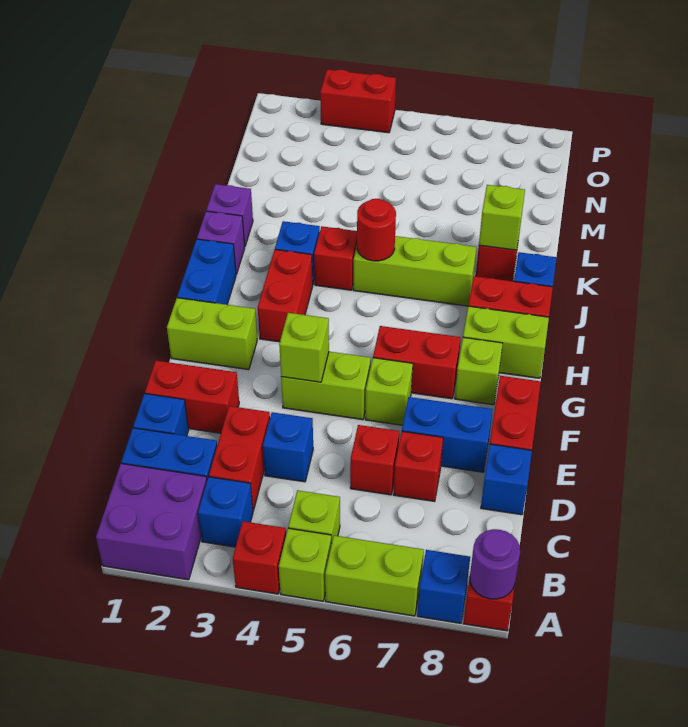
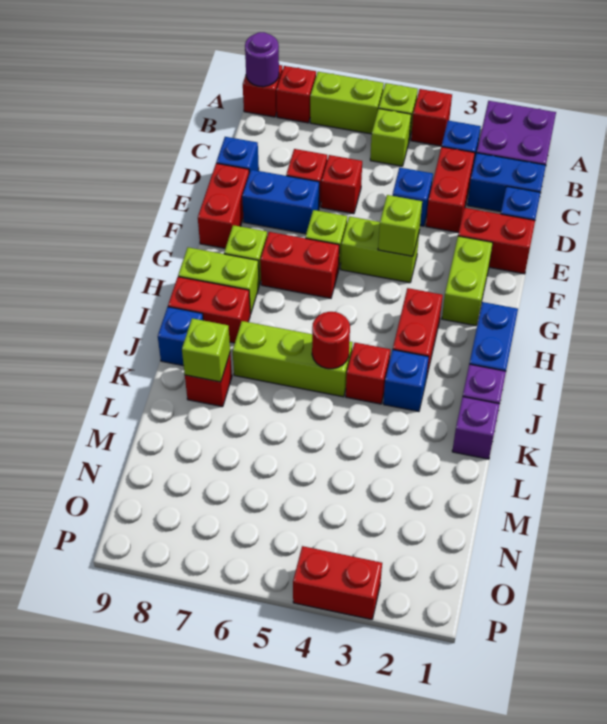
blue 1x1 brick [417,550,470,623] -> red 1x1 brick [276,66,316,123]
lime 1x2 brick [167,298,257,370] -> lime 1x2 brick turned to [442,236,493,326]

